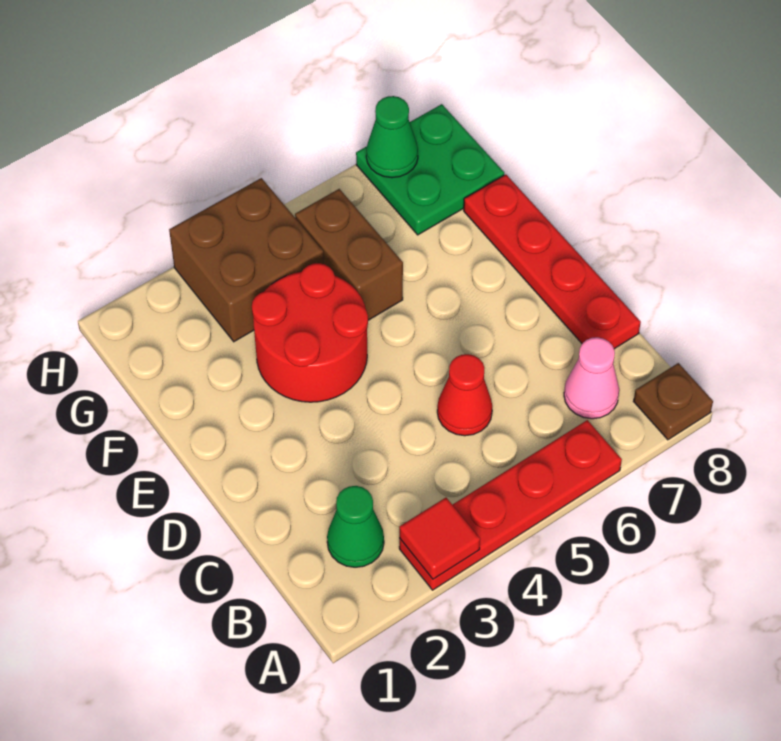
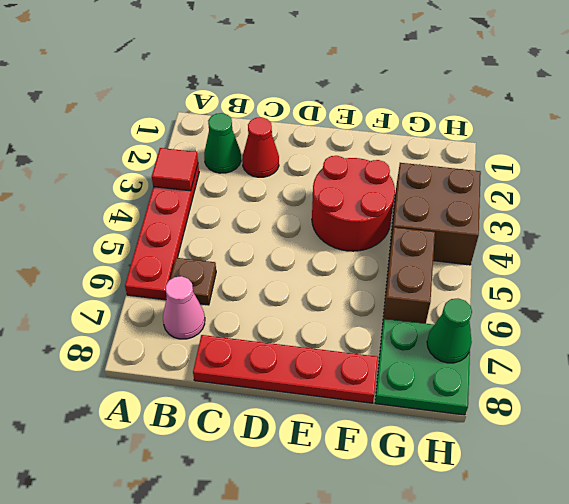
brown 1x1 plate [634,363,713,440] -> brown 1x1 plate moved to [170,258,216,305]
red 1x1 cone [437,354,492,436] -> red 1x1 cone moved to [242,117,279,177]
brown 1x2 brick [295,189,403,320] -> brown 1x2 brick turned to [383,227,435,324]

